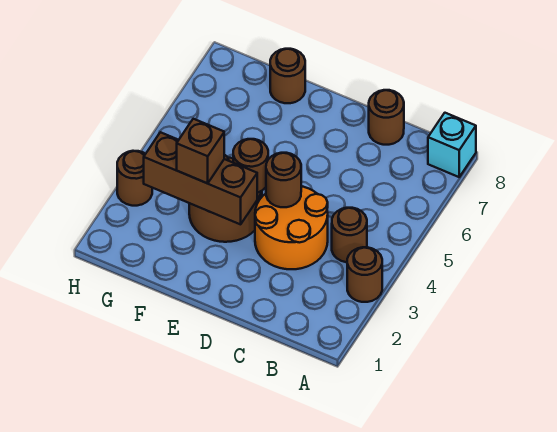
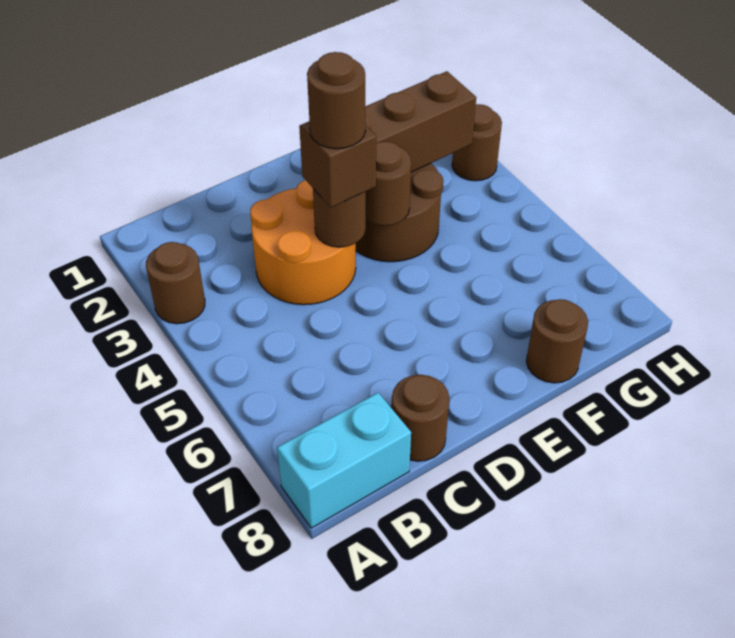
cyan 1x1 brick [428,113,476,177] -> cyan 1x2 brick [277,393,411,528]
brown 1x1 round brick [332,208,367,262] -> brown 1x1 round brick moved to [307,52,366,149]
brown 1x1 brick [177,119,224,183] -> brown 1x1 brick moved to [299,122,376,207]

